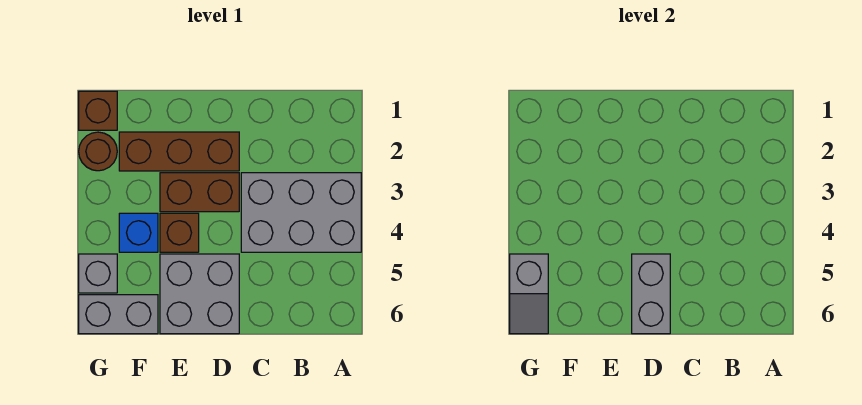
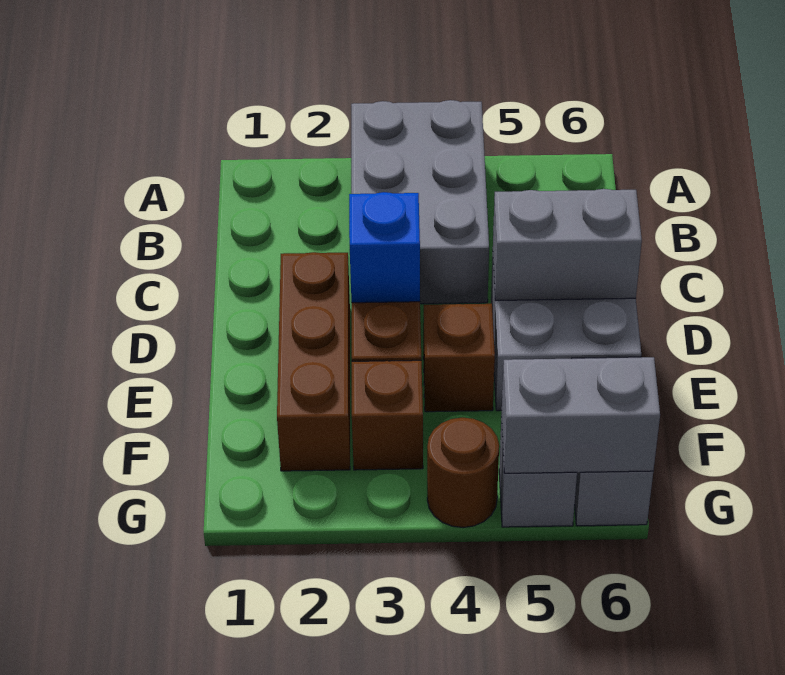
blue 1x1 brick [119,213,158,252] -> blue 1x1 brick moved to [349,192,420,303]
brown 1x1 brick [79,91,117,130] -> brown 1x1 brick moved to [352,360,423,470]
brown 1x1 round brick [79,132,117,171] -> brown 1x1 round brick moved to [427,418,499,528]
grey 1x2 slope [510,254,548,334] -> grey 1x2 brick [501,357,660,473]

